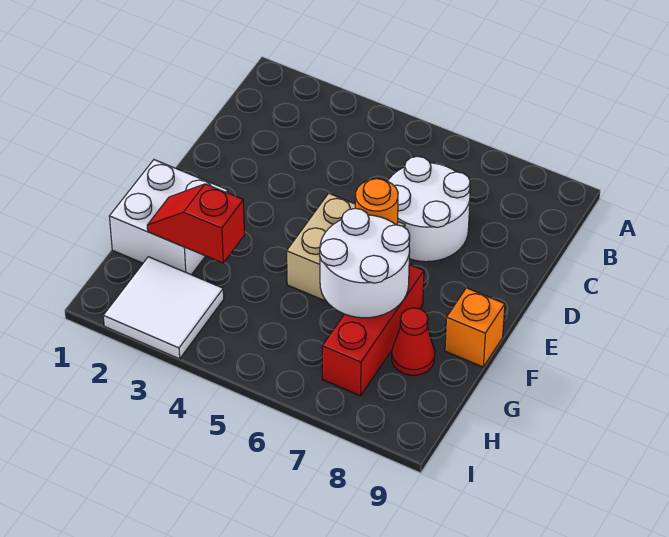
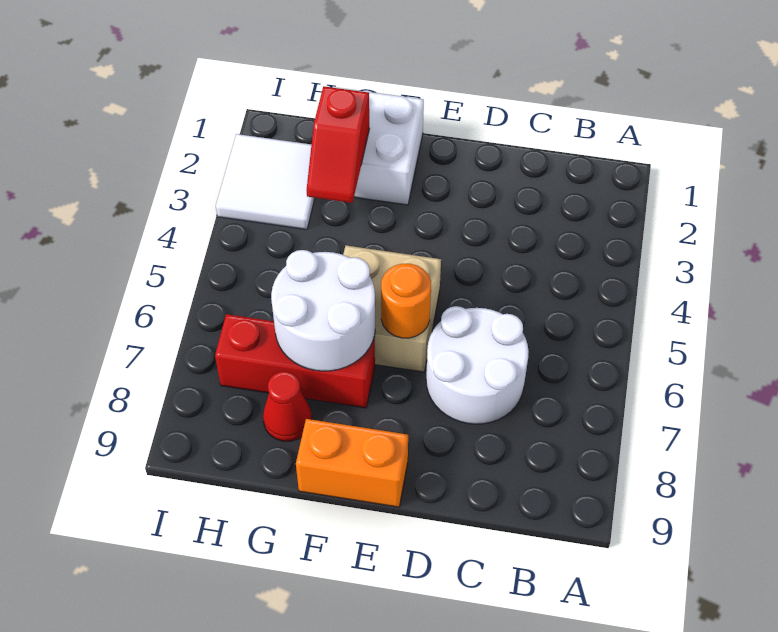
orange 1x1 brick [445,288,505,367] -> orange 1x2 brick [296,419,408,507]
red 1x2 slope [147,184,245,263] -> red 1x2 slope turned to [307,86,370,203]

